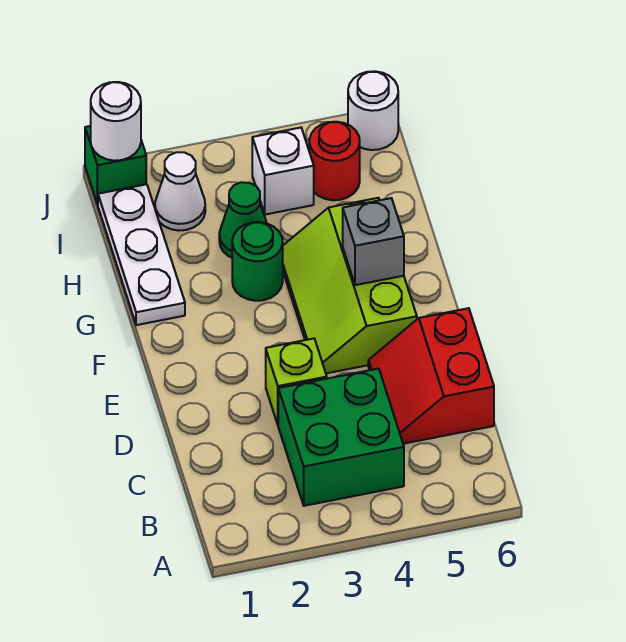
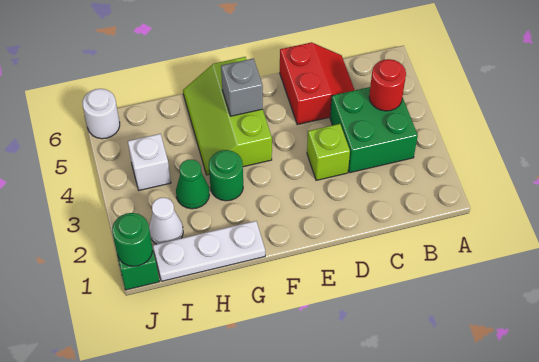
red 2x2 slope [368,308,494,444] -> red 2x2 slope turned to [280,42,354,125]
lime 2x3 slope [283,198,417,373] -> lime 2x3 slope turned to [183,57,272,175]
red 1x1 round brick [309,122,360,200] -> red 1x1 round brick moved to [369,59,406,111]
white 1x1 round brick [91,82,141,161] -> green 1x1 round brick [112,213,152,266]

